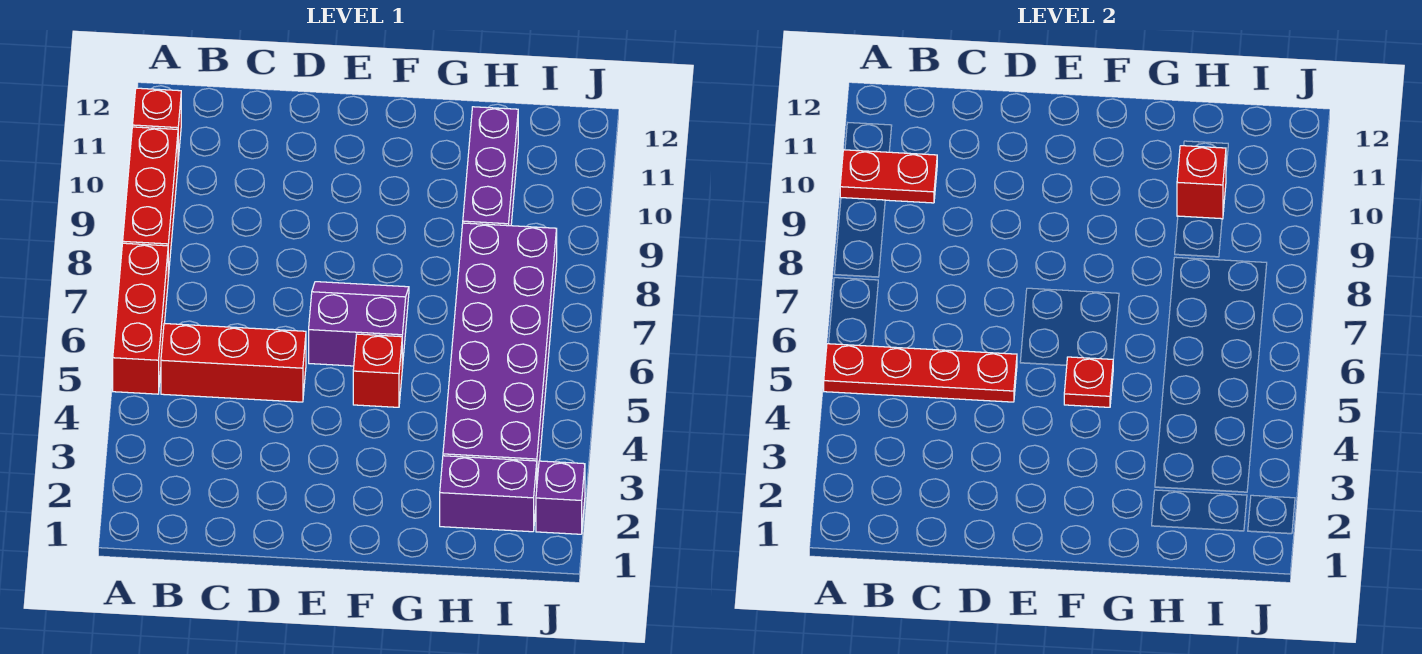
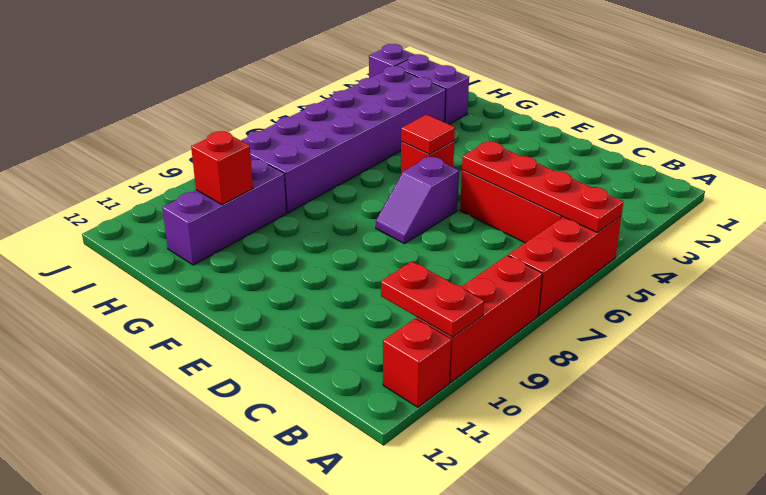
purple 2x2 slope [309,282,409,368] -> purple 1x2 slope [376,156,459,244]
red 1x1 plate [1064,357,1113,407] -> red 1x1 tile [401,115,455,154]

